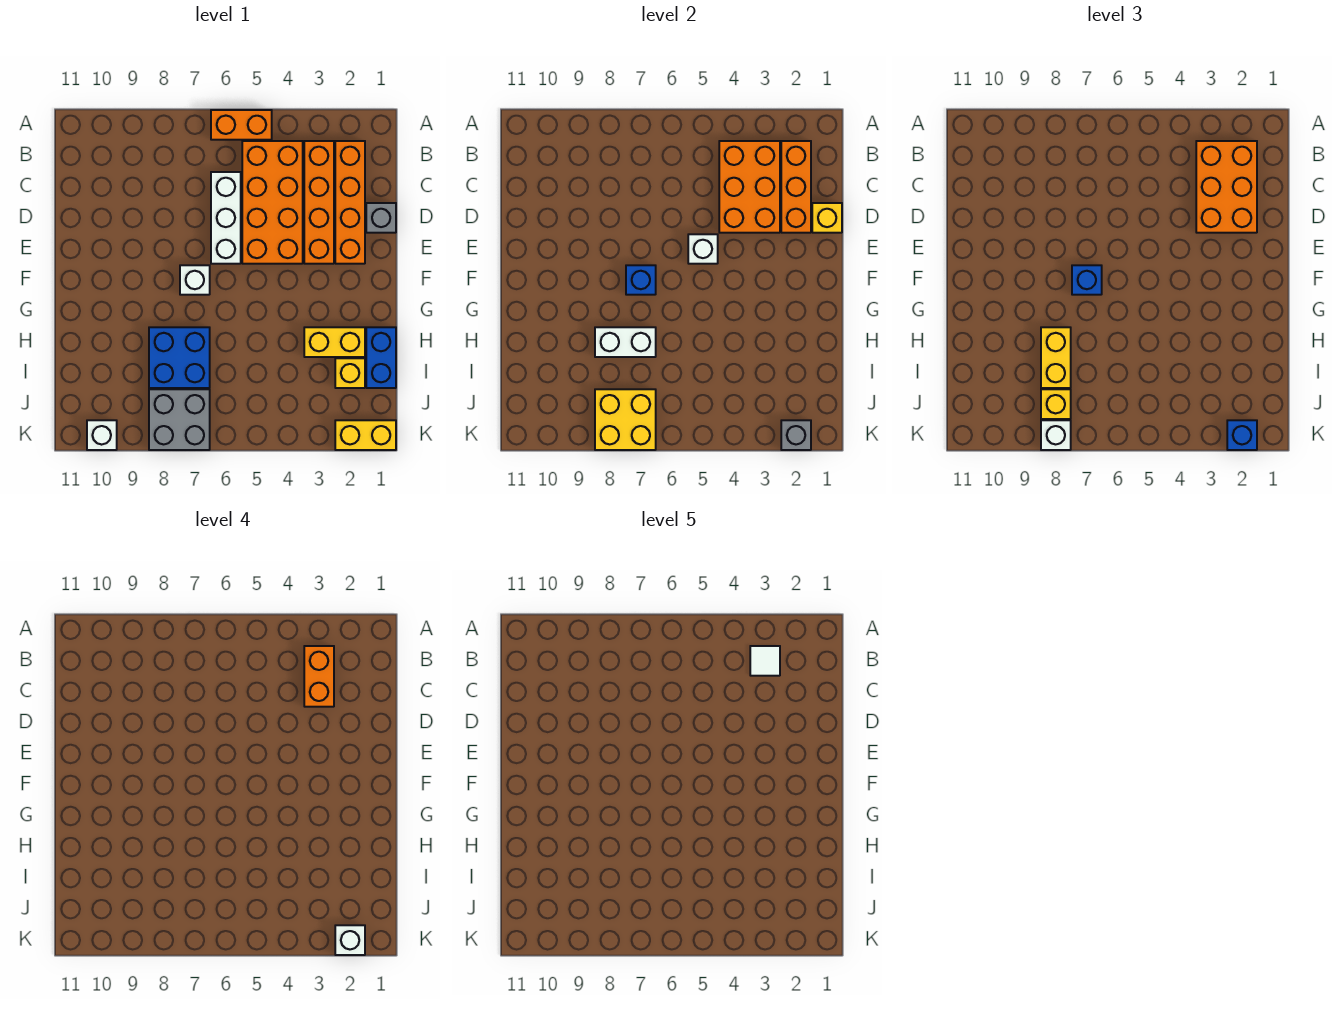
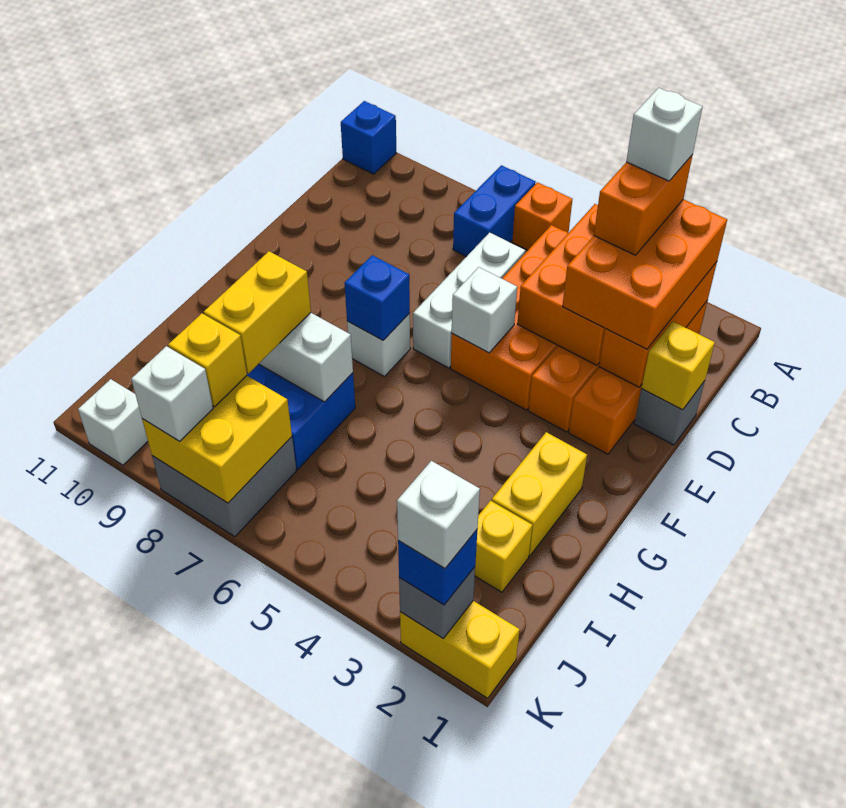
orange 1x2 brick [211,110,272,140] -> orange 1x1 brick [512,182,572,250]
white 1x1 tile [750,646,780,676] -> white 1x1 brick [626,88,703,181]
blue 1x1 brick [1072,265,1102,295] -> blue 1x1 brick moved to [341,101,396,174]
blue 1x2 brick [366,327,396,388] -> blue 1x2 brick moved to [453,165,536,257]
yellow 1x2 brick [304,327,365,357] -> yellow 1x2 brick turned to [492,432,587,556]

